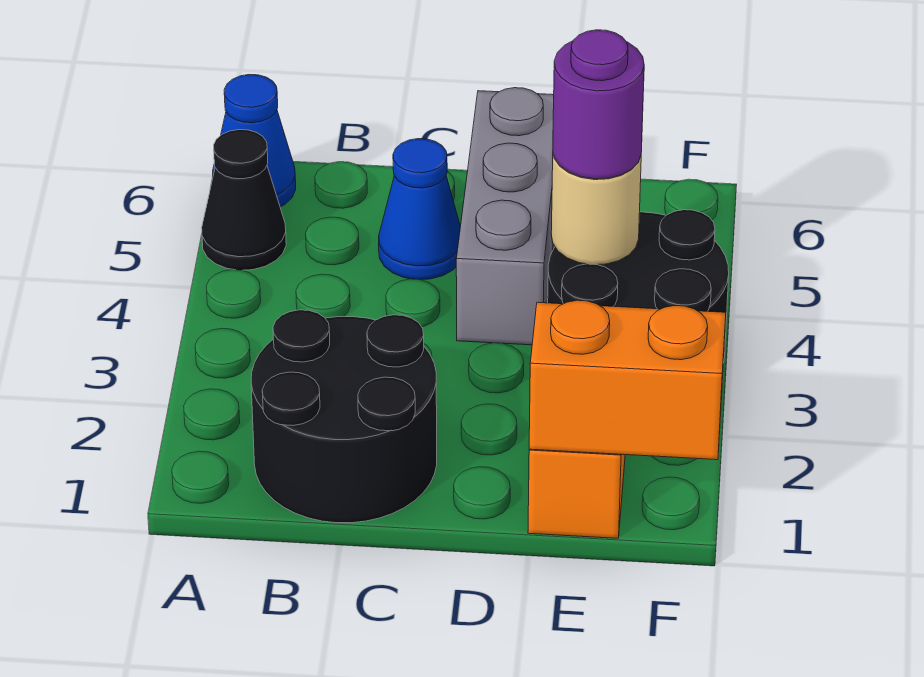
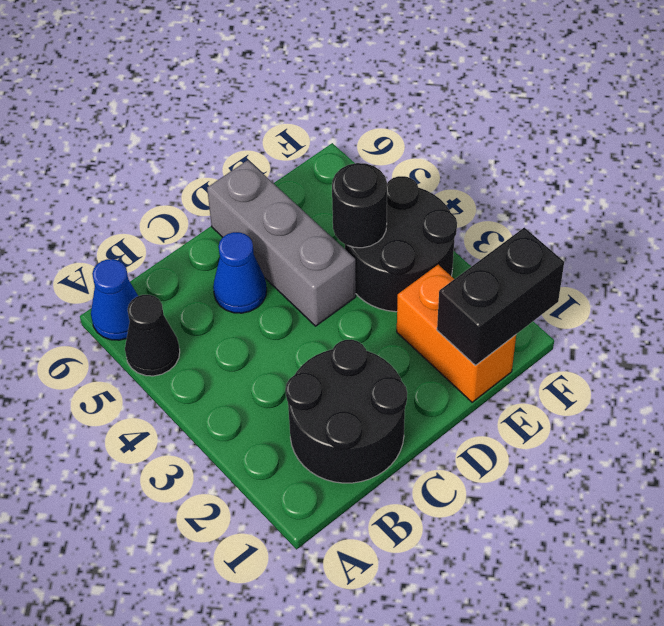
orange 1x2 brick [529,300,726,460] -> black 1x2 brick [437,227,564,366]
tan 1x1 round brick [551,153,641,265] -> black 1x1 round brick [332,163,387,248]
purple 1x1 round brick [553,30,644,179] -> none

